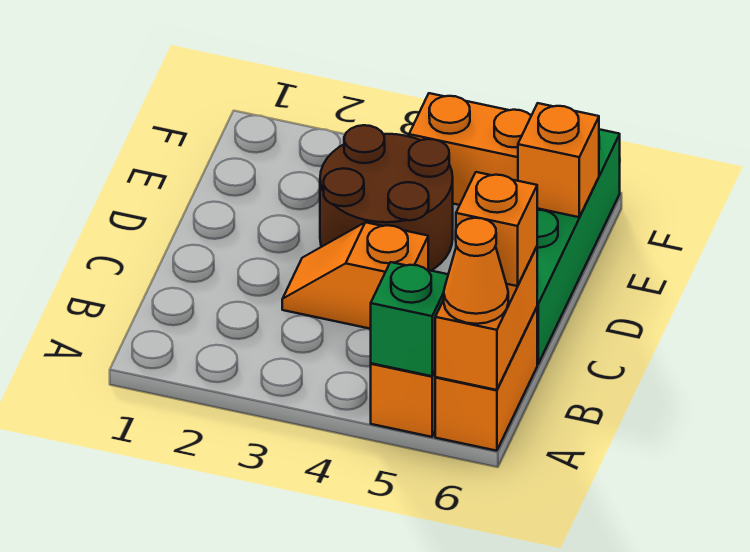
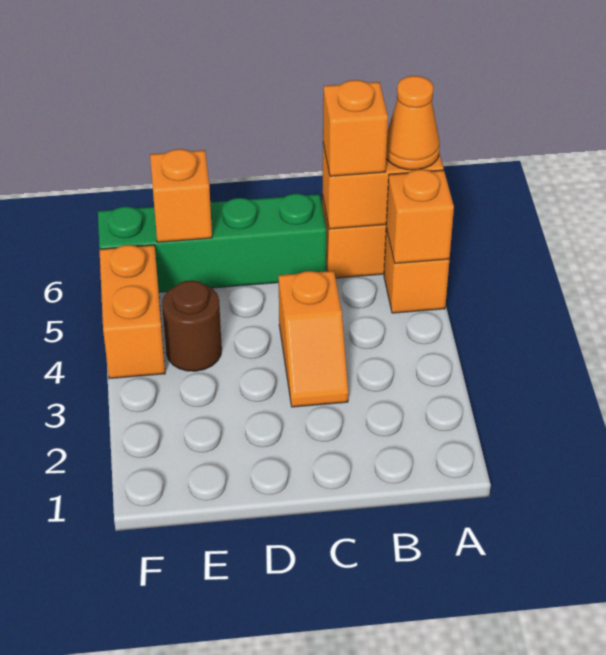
green 1x1 brick [371,262,448,376] -> orange 1x1 brick [386,169,454,263]
brown 2x2 round brick [320,125,453,271] -> brown 1x1 round brick [162,280,222,371]

